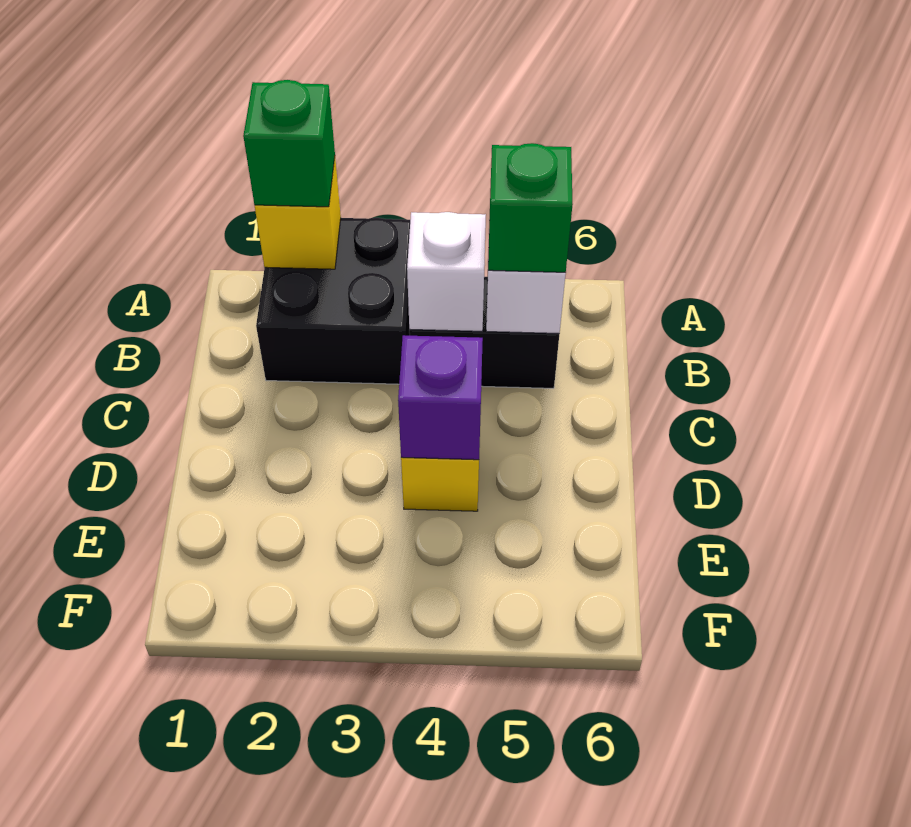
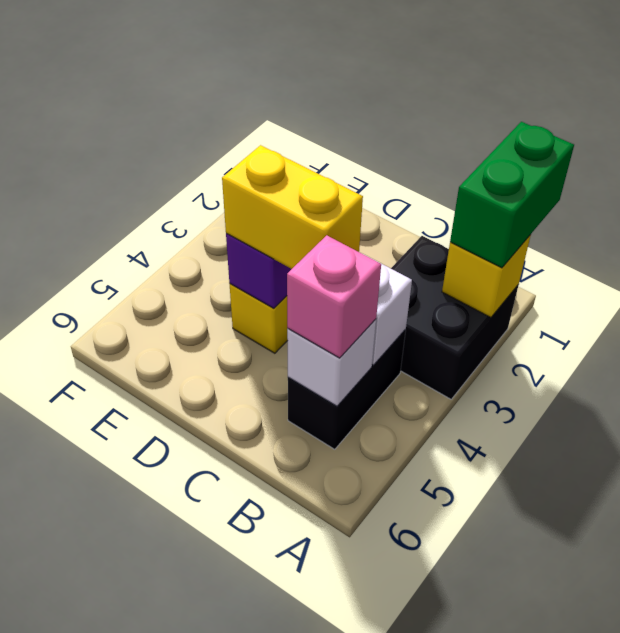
green 1x1 brick [243,80,335,207] -> green 1x2 brick [450,122,574,268]
green 1x1 brick [488,143,573,272] -> pink 1x1 brick [287,235,381,358]
none -> yellow 1x2 brick [222,145,363,269]

